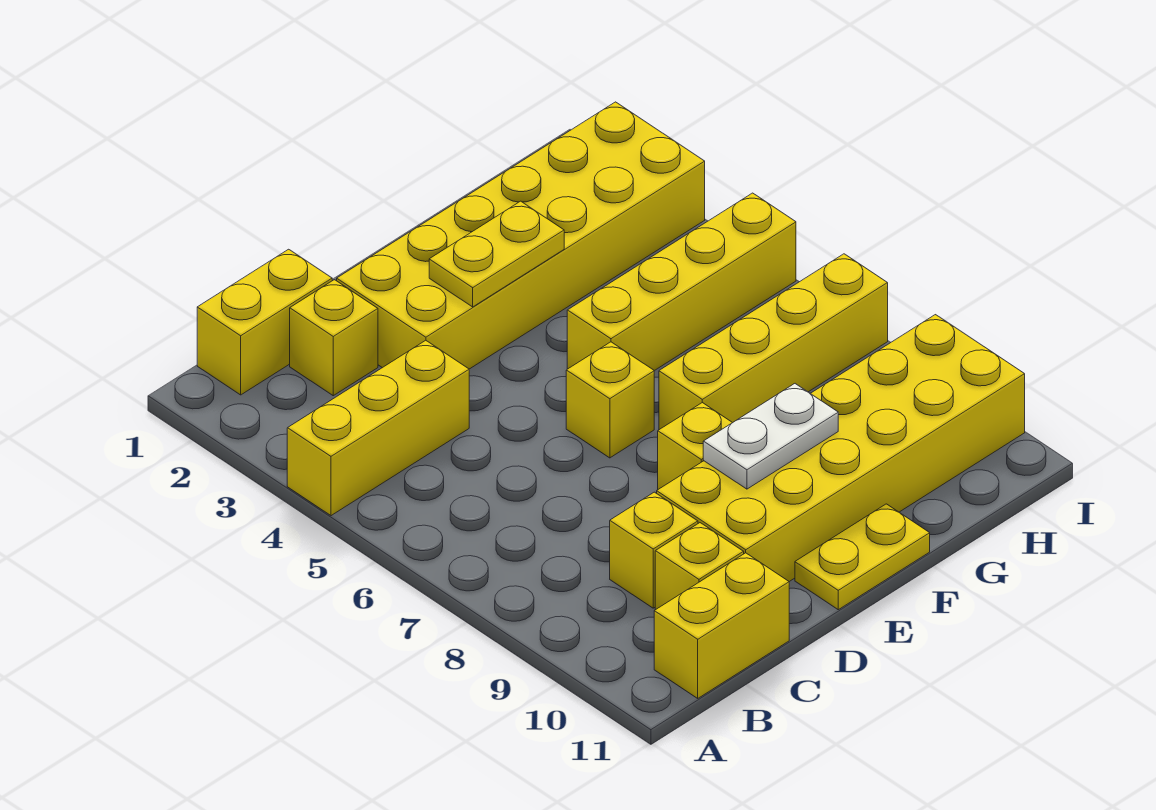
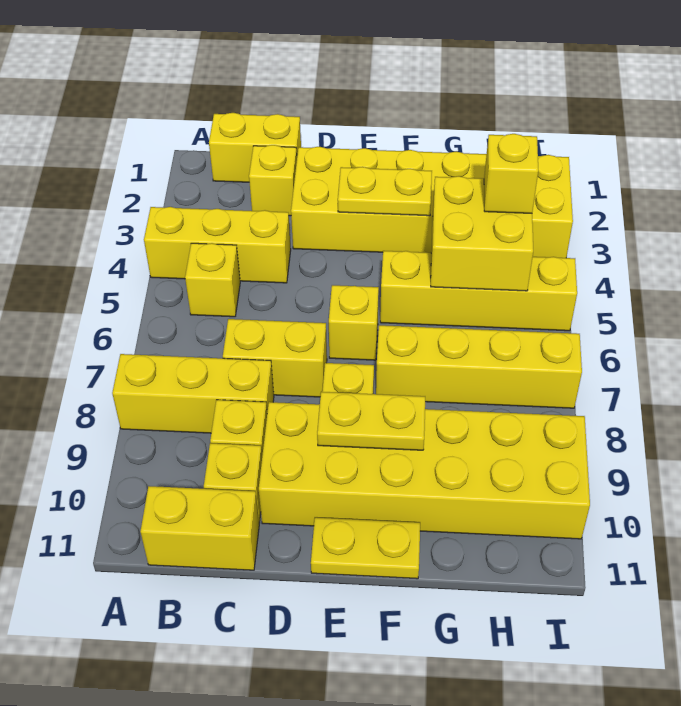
none -> yellow 1x3 brick [112,354,274,433]
none -> yellow 1x1 brick [185,243,240,317]
none -> yellow 1x2 brick [223,319,327,397]
white 1x2 plate [703,384,838,489] -> yellow 1x2 plate [317,392,425,450]
none -> yellow 2x2 brick [431,176,533,291]
none -> yellow 1x1 brick [484,134,538,213]

